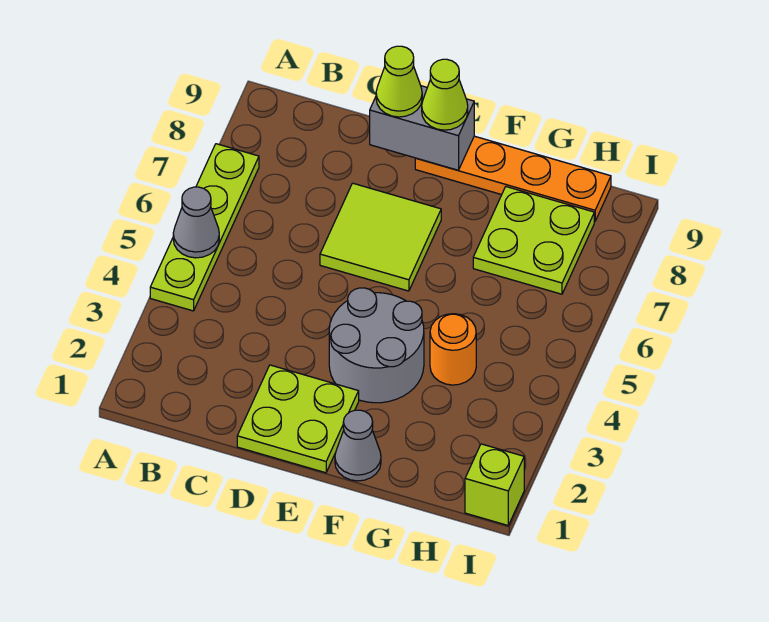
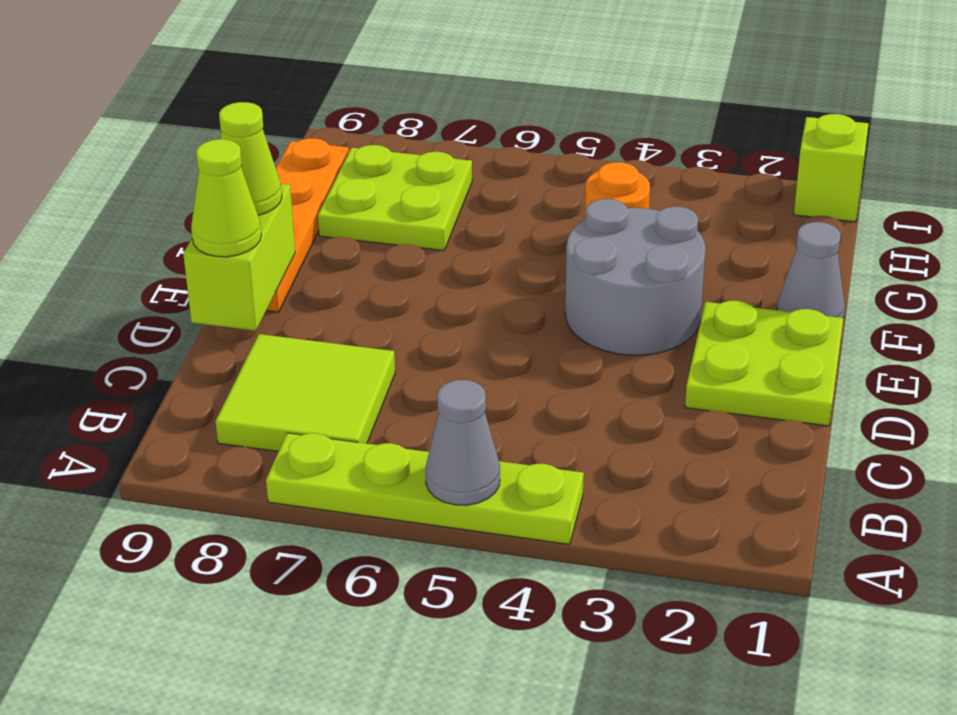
lime 2x2 tile [320,183,441,291] -> lime 2x2 tile moved to [215,334,395,452]
grey 1x2 brick [370,86,474,170] -> lime 1x2 brick [183,184,295,331]

